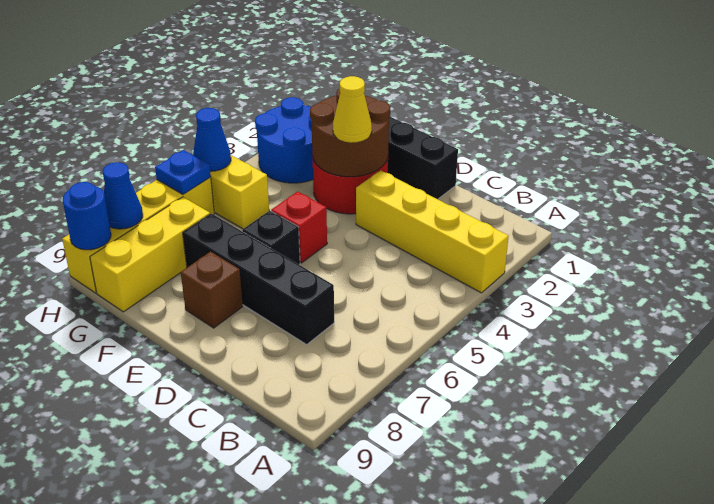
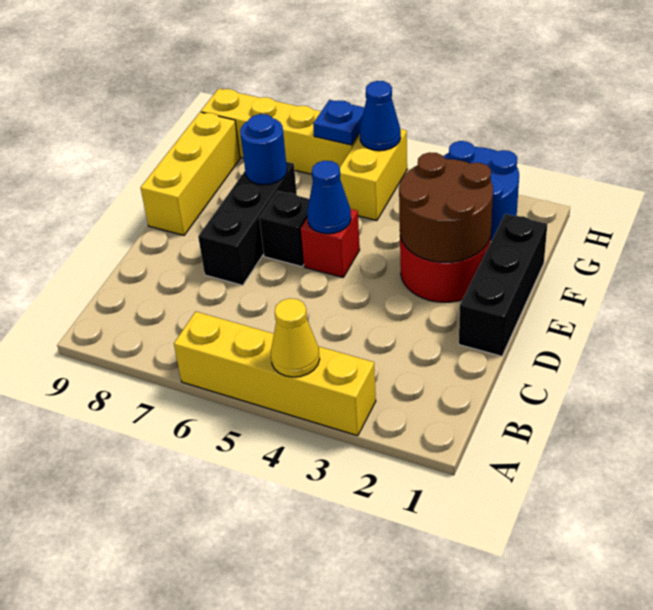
yellow 1x4 brick [356,170,509,293] -> yellow 1x4 brick turned to [174,312,376,436]
black 1x4 brick [183,214,334,344] -> black 1x3 brick [198,162,297,285]
yellow 1x1 cone [333,76,372,143] -> yellow 1x1 cone moved to [271,298,320,377]
brown 1x1 brick [181,252,243,328] -> none
yellow 1x3 brick [90,197,210,312] -> yellow 1x3 brick turned to [141,112,240,235]
blue 1x1 cone [103,162,143,229] -> blue 1x1 cone moved to [307,161,351,234]
blue 1x1 round brick [63,182,111,250] -> blue 1x1 round brick moved to [240,114,287,185]

